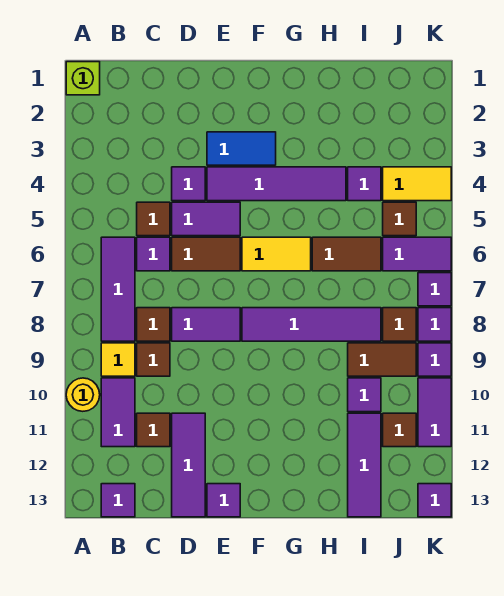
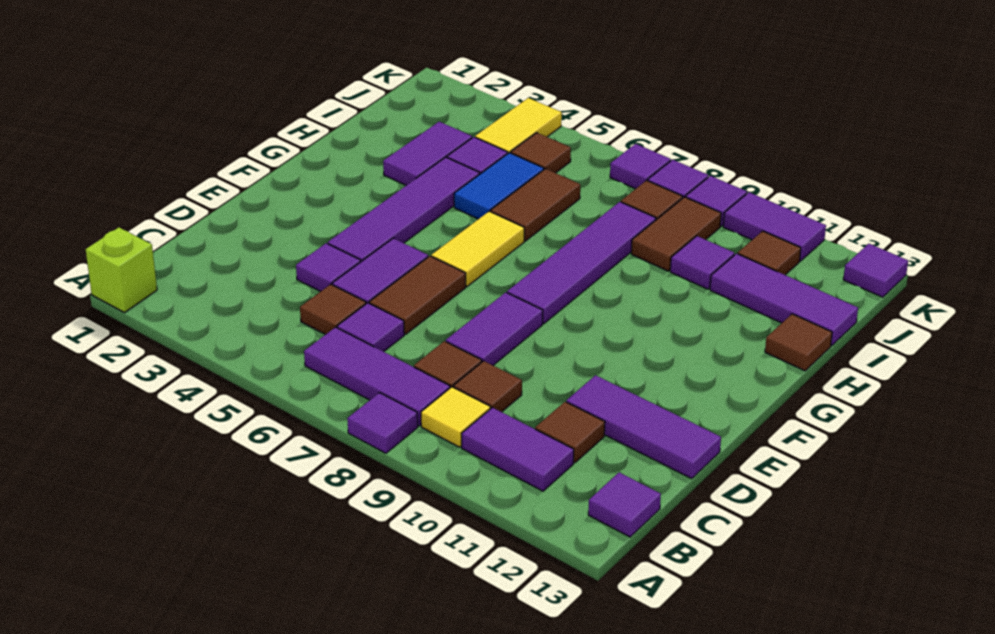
yellow 1x1 round brick [66,378,100,411] -> none
blue 1x2 tile [207,132,276,165] -> blue 1x2 tile moved to [454,153,544,219]
purple 1x1 tile [207,484,240,517] -> purple 1x1 tile moved to [347,393,418,453]
none -> brown 1x1 tile [765,314,832,371]
purple 1x2 tile [383,237,451,271] -> purple 1x2 tile moved to [383,122,472,185]

